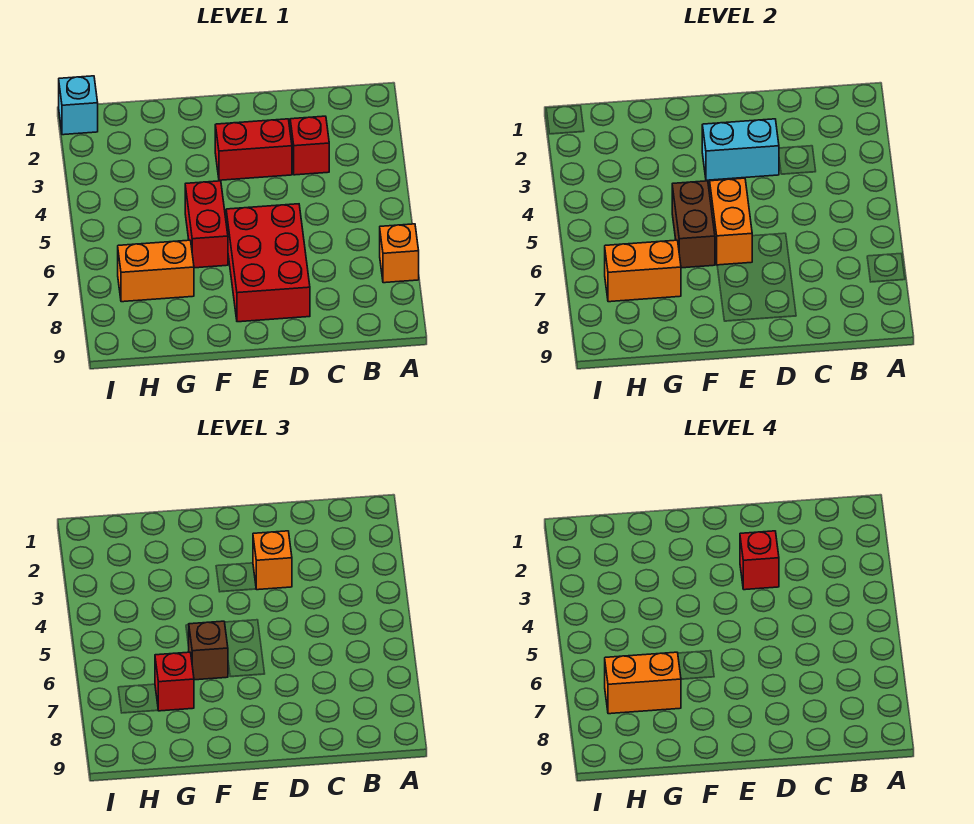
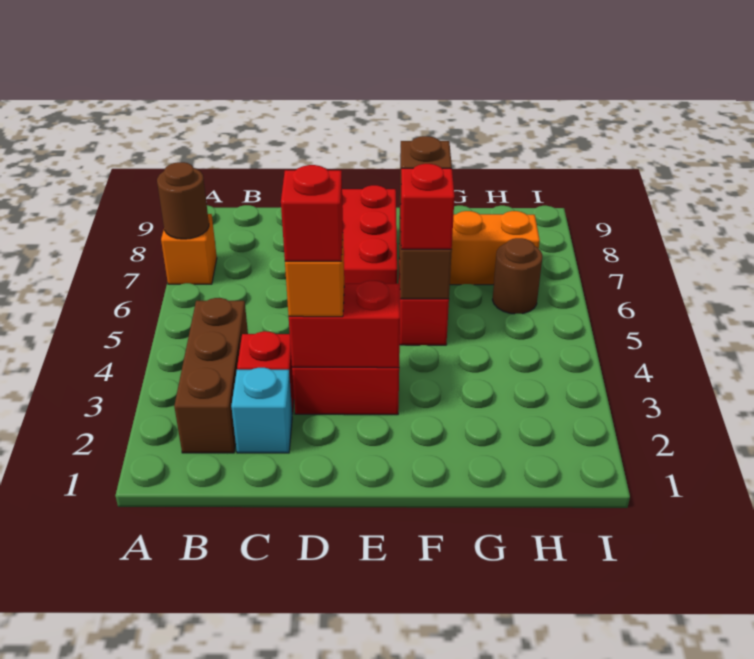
none -> brown 1x1 round brick [157,162,209,239]
none -> brown 1x3 brick [174,298,248,453]
cyan 1x2 brick [702,119,779,180] -> red 1x2 brick [289,281,400,368]
orange 1x2 brick [710,178,752,265] -> none
orange 1x2 brick [605,240,681,302] -> none
red 1x1 brick [155,652,194,711] -> red 1x1 brick moved to [400,164,455,249]
orange 1x2 brick [605,652,681,714] -> none
none -> brown 1x1 round brick [492,238,542,314]
cyan 1x1 brick [59,76,98,135] -> cyan 1x1 brick moved to [231,368,292,453]

